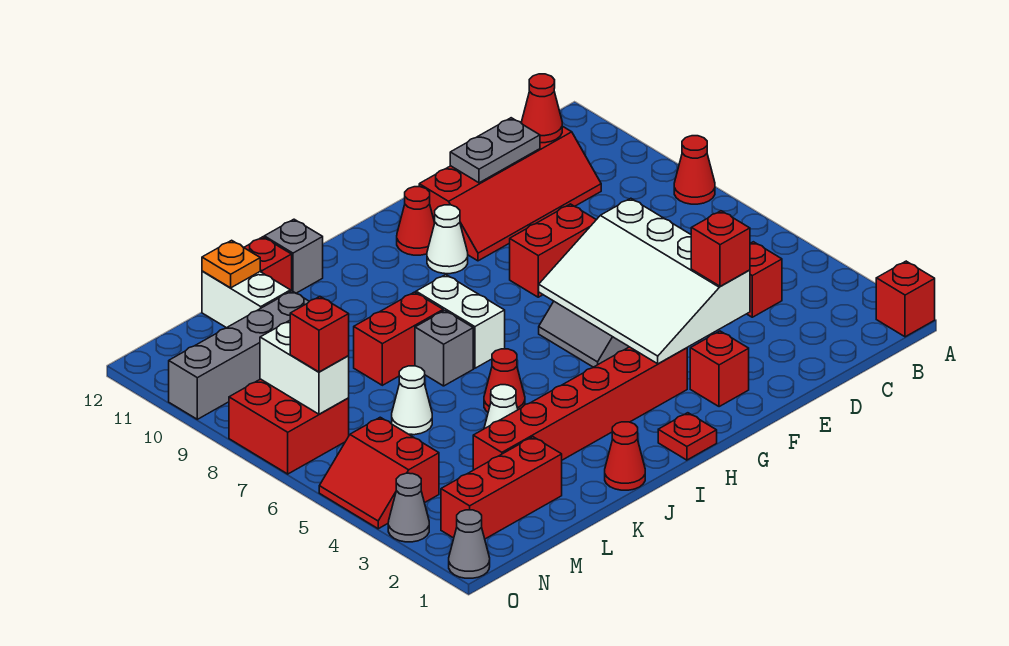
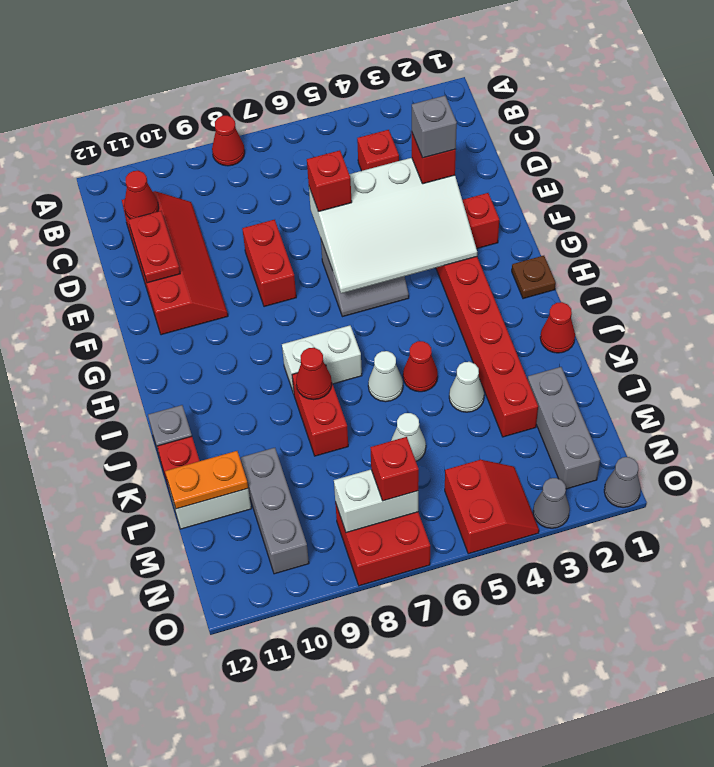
red 1x1 brick [876,261,935,337] -> red 1x1 brick moved to [307,150,352,212]
grey 1x2 plate [450,118,540,183] -> red 1x2 plate [129,211,180,283]
white 1x1 cone [427,205,468,274] -> white 1x1 cone moved to [368,351,403,402]
red 1x1 cone [397,187,435,255] -> red 1x1 cone moved to [296,348,332,400]
red 1x1 plate [658,413,717,460] -> brown 1x1 plate [512,256,556,299]
grey 1x1 brick [415,310,473,386] -> grey 1x1 brick moved to [412,96,457,158]
red 1x3 brick [441,437,562,539] -> grey 1x3 brick [528,367,600,489]
grey 1x4 brick [169,291,309,419] -> grey 1x3 brick [240,448,309,574]
orange 1x1 plate [202,240,260,288] -> orange 1x2 plate [165,451,248,509]
red 2x2 slope [319,417,439,529] -> red 2x2 slope turned to [445,460,539,554]

